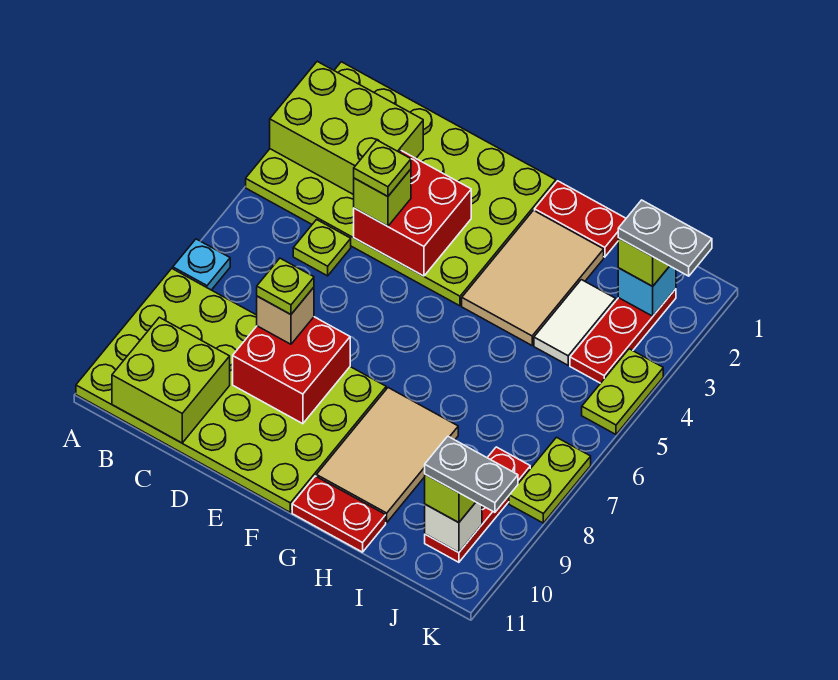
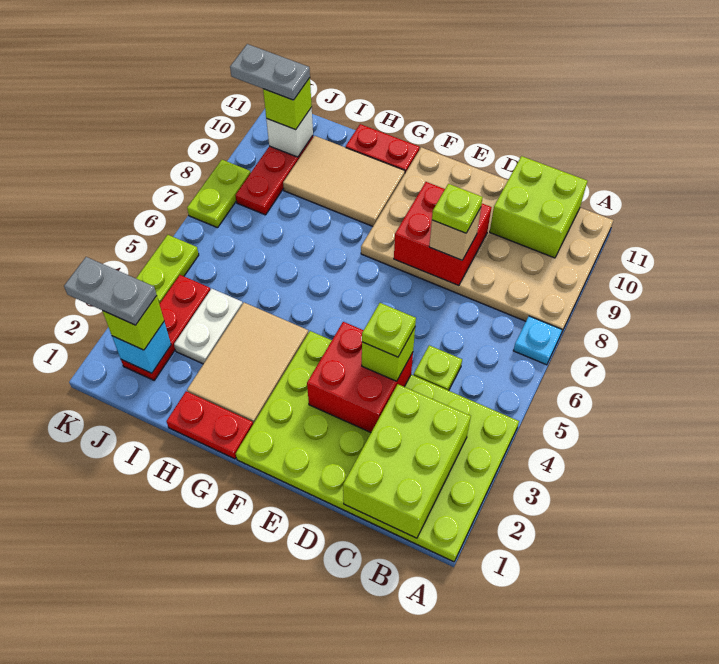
lime 2x3 brick [270,61,423,195] -> lime 2x3 brick turned to [343,384,471,538]
lime 4x6 plate [76,269,386,512] -> tan 4x6 plate [361,147,613,333]
tan 2x3 tile [316,388,458,523] -> tan 2x3 tile turned to [283,136,405,226]
white 1x2 tile [534,280,616,365] -> white 1x2 plate [174,289,243,364]

